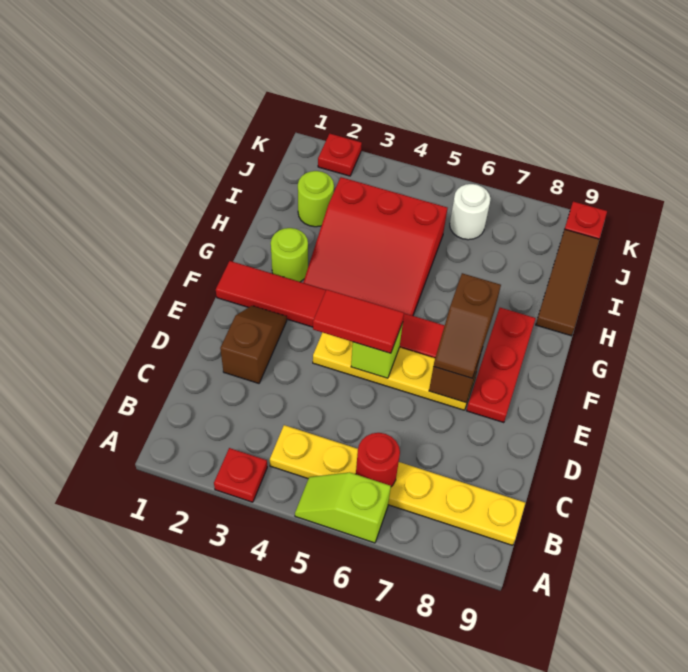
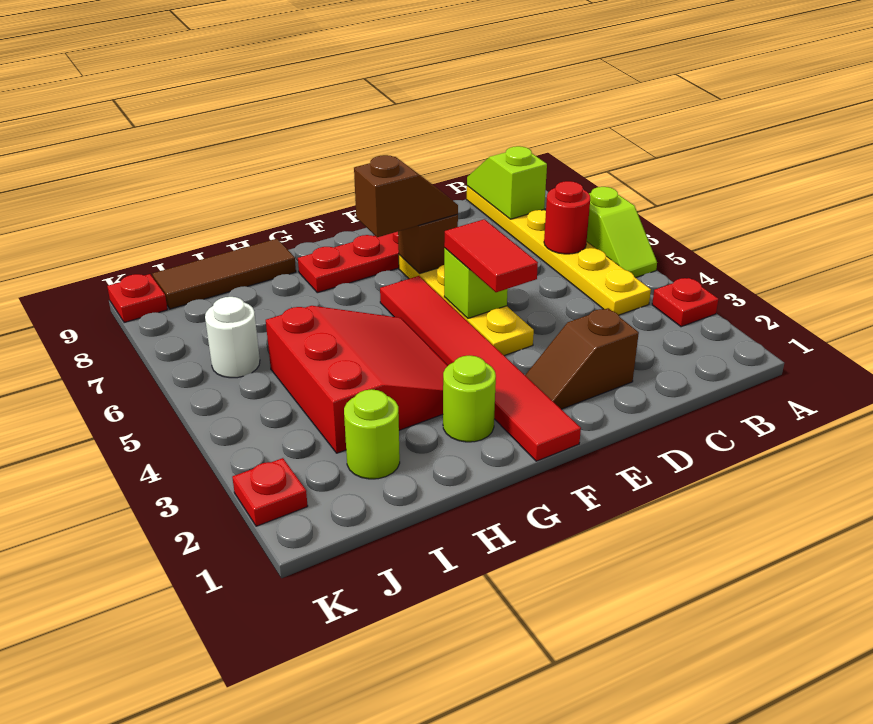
none -> lime 1x2 slope [467,146,547,219]

